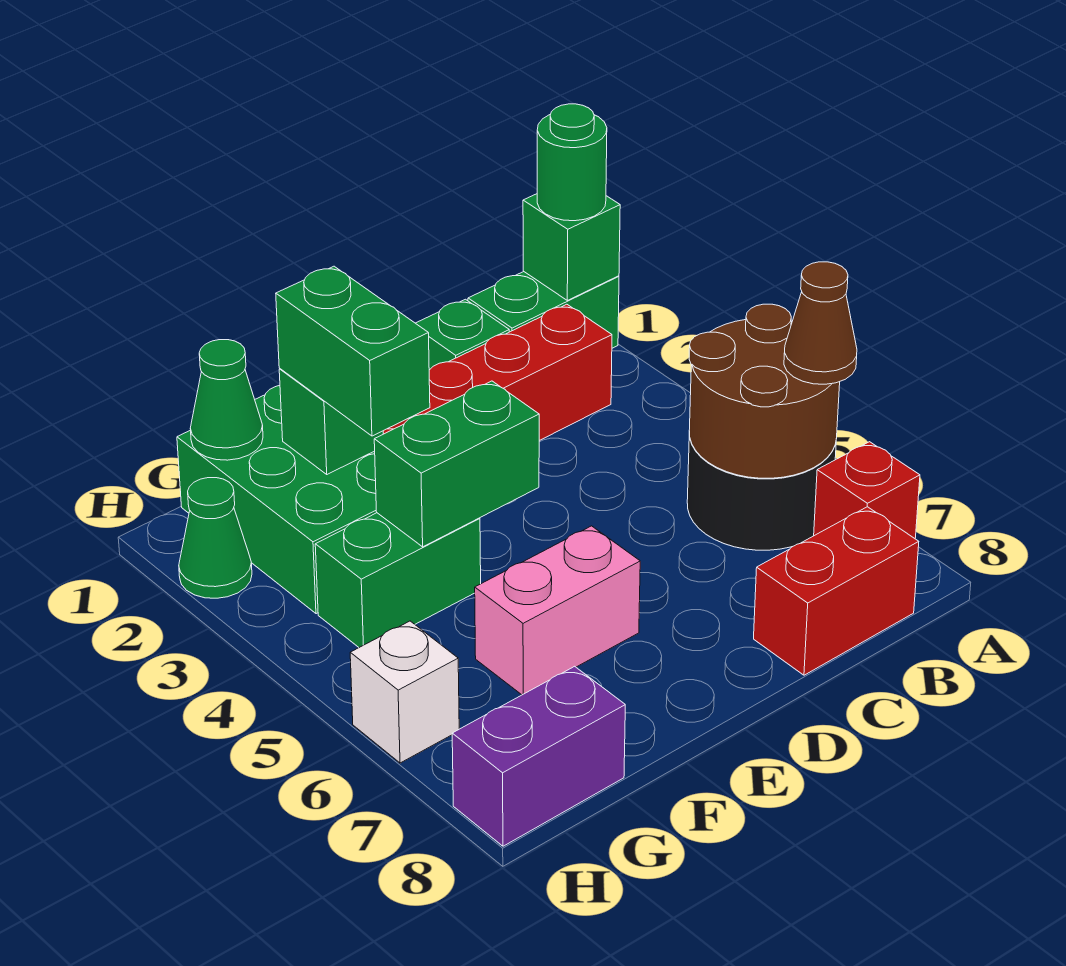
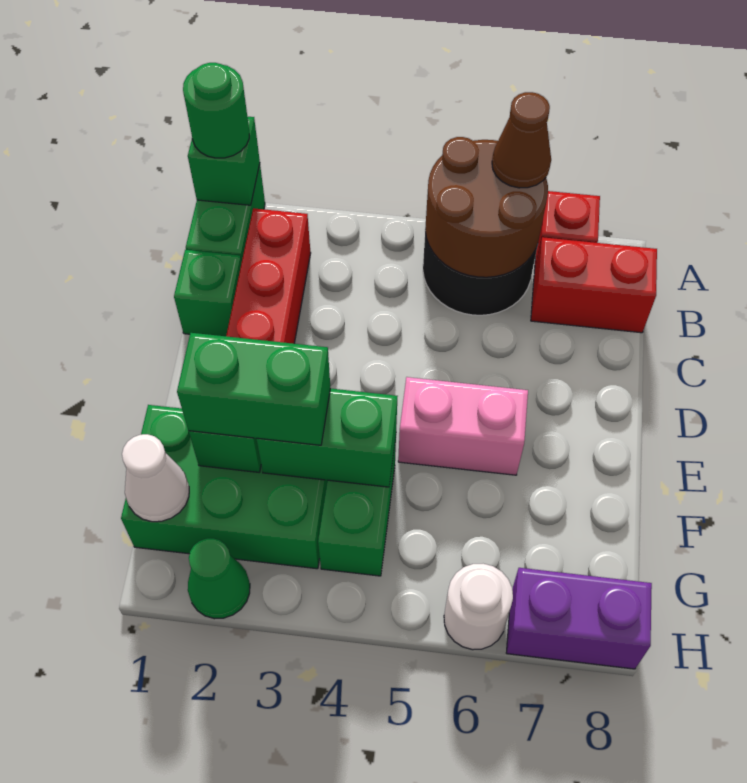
red 1x2 brick [754,507,919,675] -> red 1x2 brick turned to [531,237,657,333]
green 1x2 brick [374,381,539,547] -> green 1x2 brick turned to [257,388,397,487]
pink 1x2 brick [475,526,640,695] -> pink 1x2 brick turned to [398,377,528,475]
green 1x1 cone [190,340,263,460] -> white 1x1 cone [122,434,189,522]
purple 1x2 brick [452,666,625,846] -> purple 1x2 brick turned to [507,568,652,669]
white 1x1 brick [350,621,459,763] -> white 1x1 round brick [444,564,513,650]

